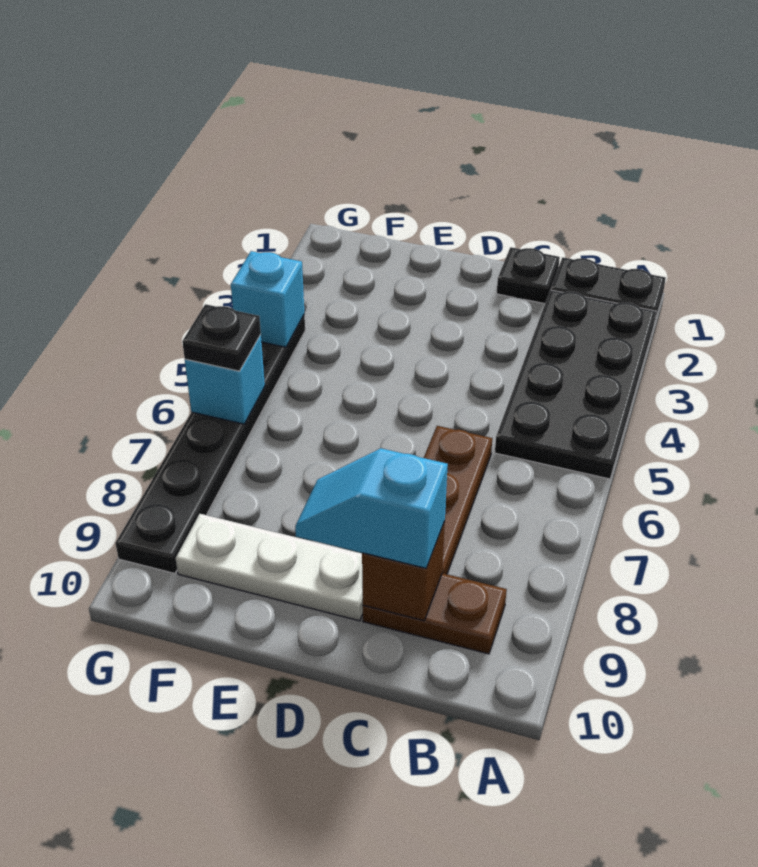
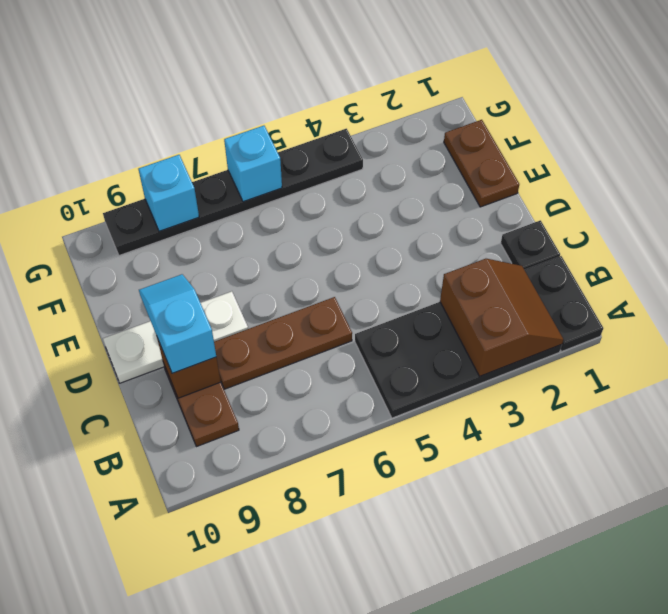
none -> brown 2x2 slope [440,259,564,376]
white 1x3 plate [176,514,363,621] -> white 1x3 plate turned to [103,291,248,383]
none -> brown 1x2 plate [444,120,519,207]
cyan 1x1 brick [231,251,305,347] -> cyan 1x1 brick moved to [139,155,199,231]
black 1x1 plate [182,304,261,371] -> none

